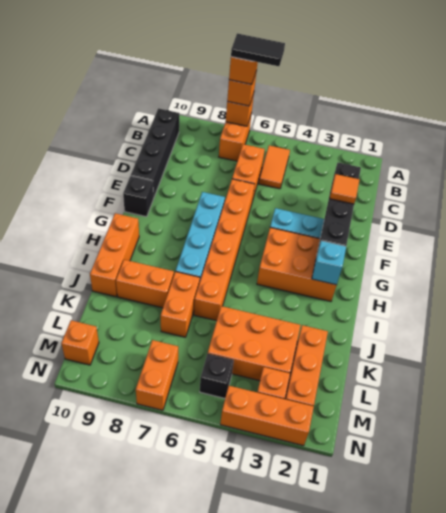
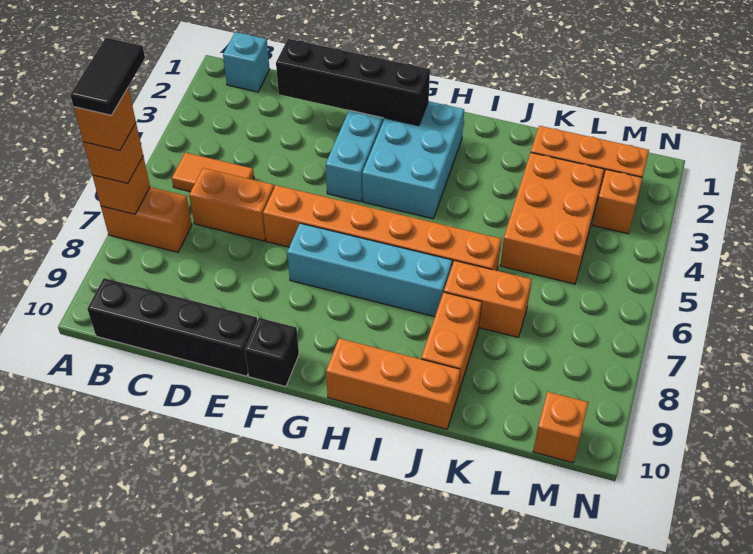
orange 1x1 tile [330,174,359,204] -> none
orange 2x3 brick [257,227,337,301] -> cyan 2x3 brick [362,101,464,219]
cyan 1x1 brick [312,241,346,285] -> cyan 1x1 brick moved to [223,32,270,92]
black 1x1 brick [200,353,234,398] -> none
orange 1x2 brick [136,340,178,410] -> none
orange 1x3 brick [220,386,314,446] -> none

